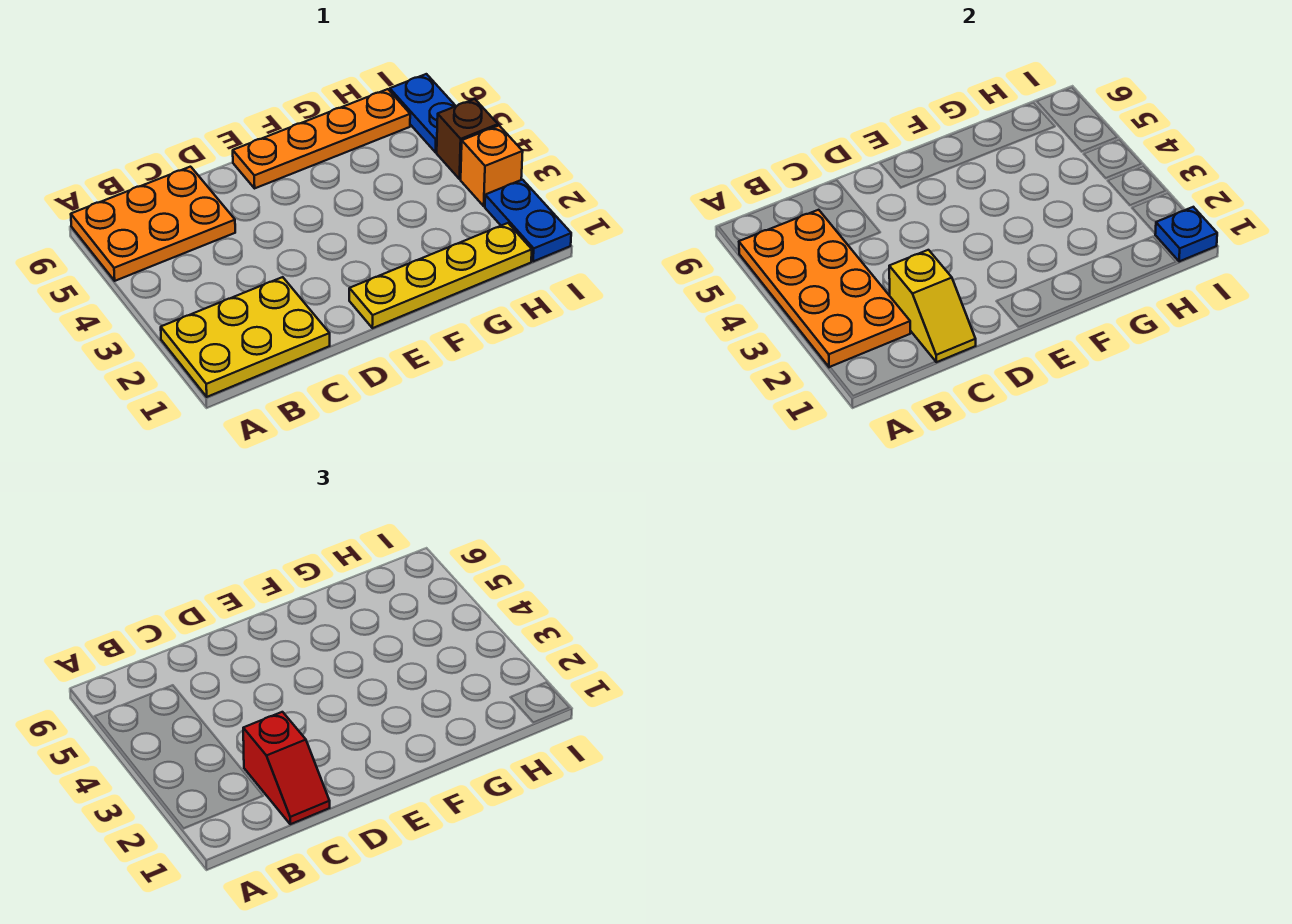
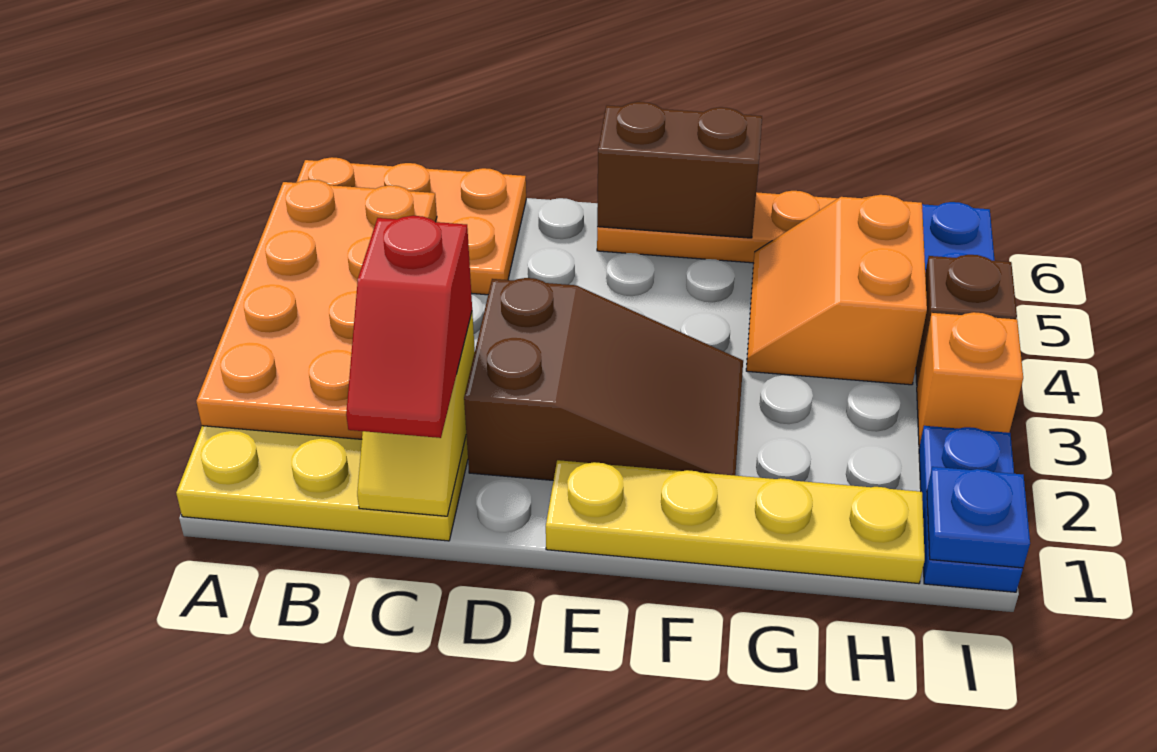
none -> brown 2x3 slope [464,278,743,480]
none -> brown 1x2 brick [597,102,762,238]
none -> orange 2x2 slope [746,195,927,385]

